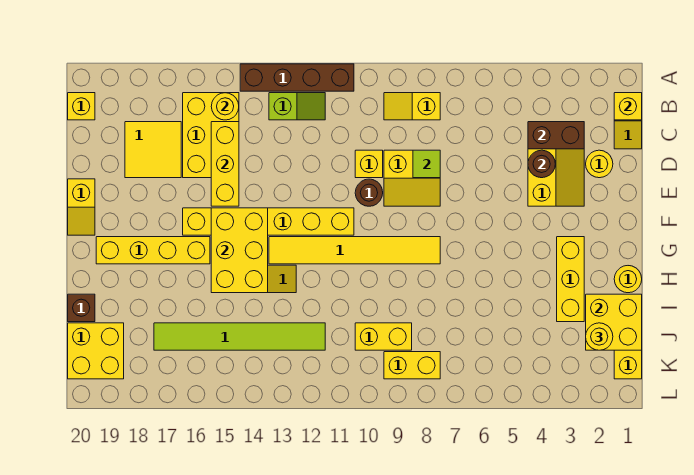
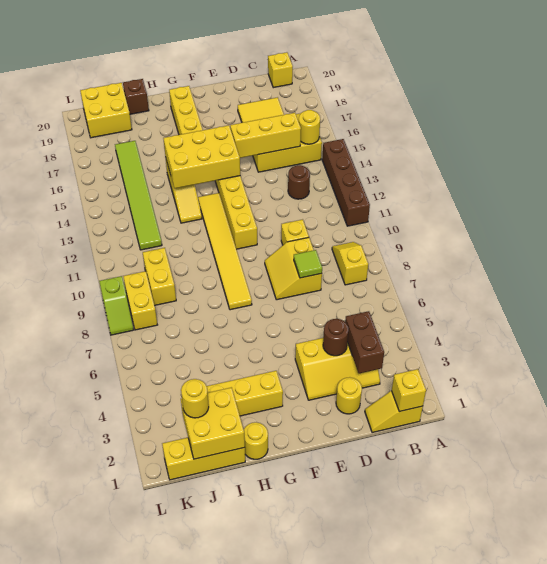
lime 1x2 slope [269,93,325,120] -> lime 1x2 slope moved to [99,276,134,335]
brown 1x1 round brick [355,179,383,206] -> brown 1x1 round brick moved to [288,165,310,199]
yellow 1x2 slope [68,179,95,235] -> none

